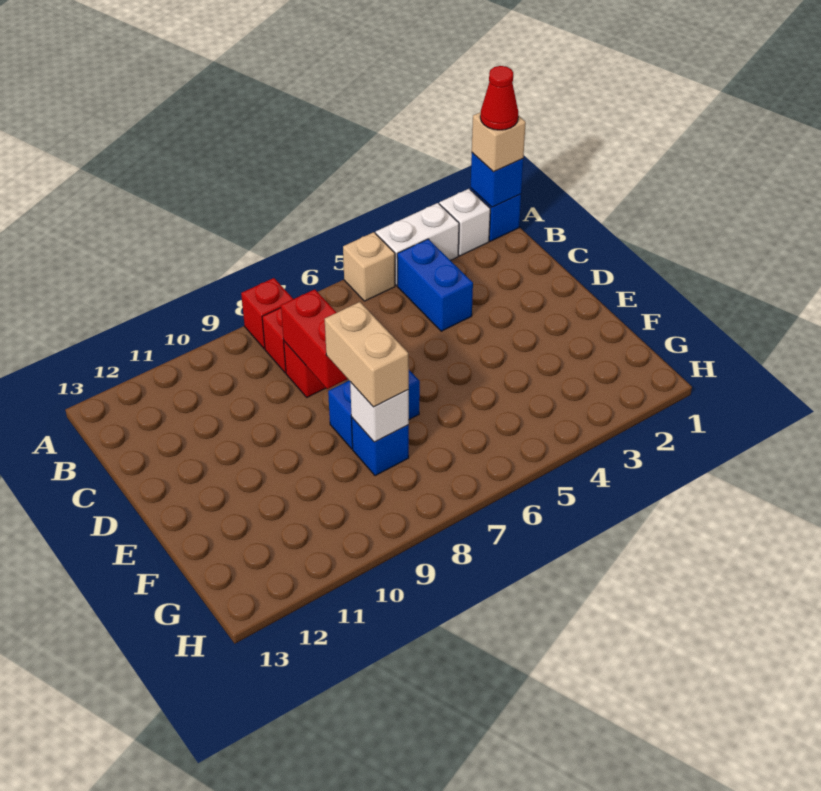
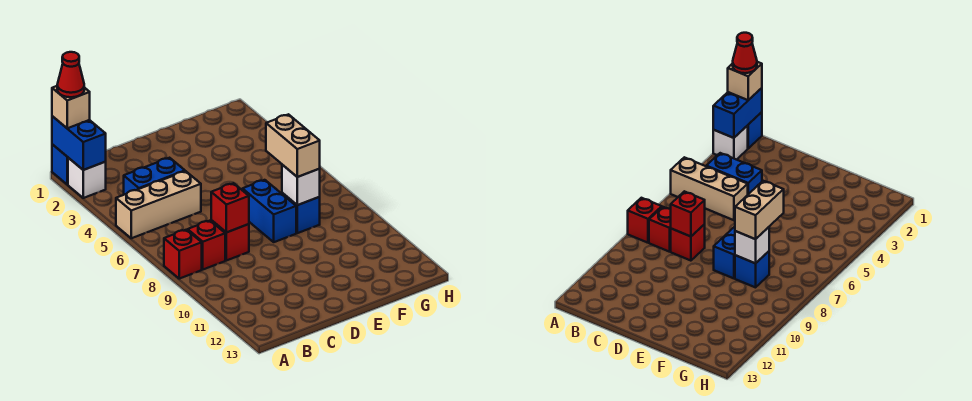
blue 1x1 brick [471,153,523,207] -> blue 1x2 brick [52,116,106,170]
white 1x2 brick [376,203,459,286] -> none
tan 1x1 brick [343,232,395,301] -> tan 1x3 brick [116,171,201,238]
red 1x2 brick [281,289,348,389] -> red 1x1 brick [211,183,249,232]
tan 1x2 brick [325,302,409,407] -> tan 1x2 brick turned to [266,114,320,177]

